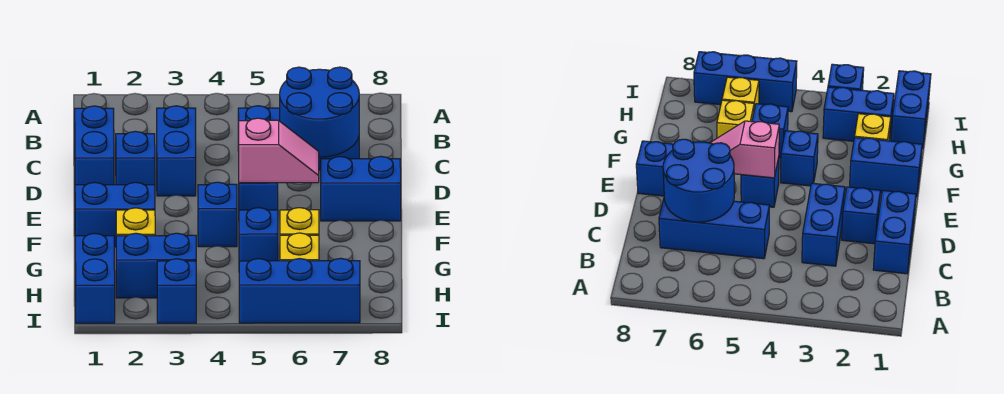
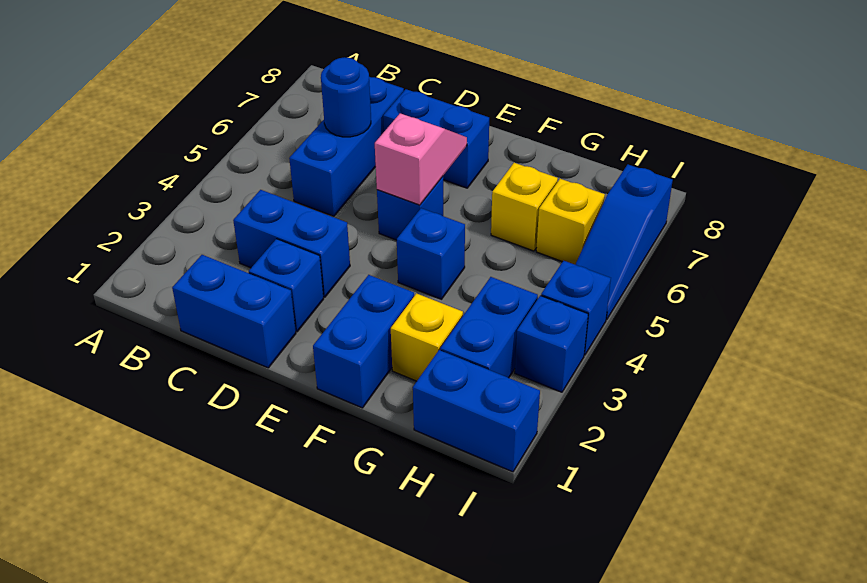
blue 2x2 round brick [280,67,359,157] -> blue 1x1 round brick [321,57,371,137]
blue 1x2 brick [321,156,401,221] -> blue 1x2 brick turned to [383,89,489,188]
blue 1x1 brick [239,208,278,261] -> blue 1x1 brick moved to [541,261,611,355]
blue 1x3 brick [239,258,360,323] -> blue 1x3 slope [575,164,673,320]

